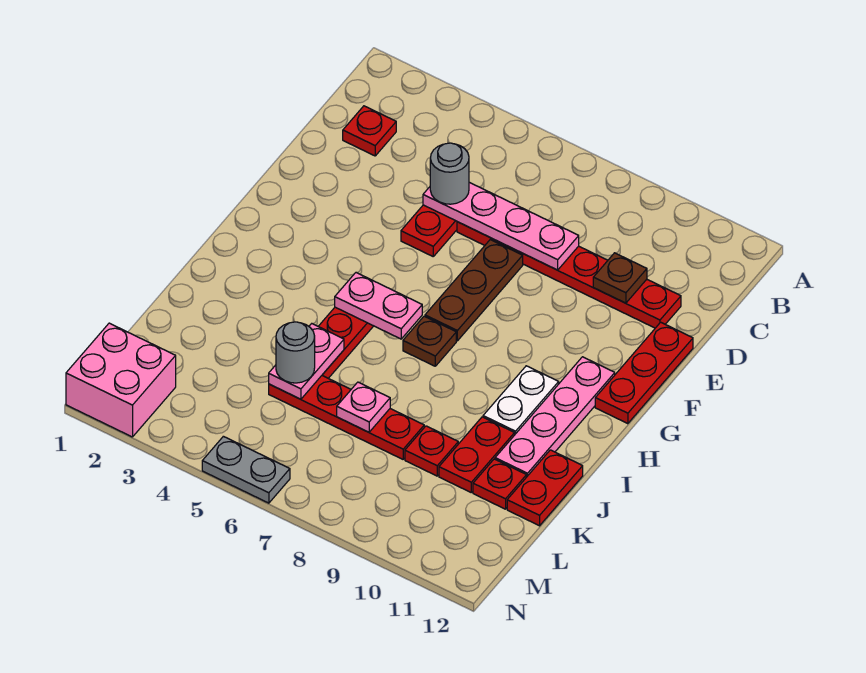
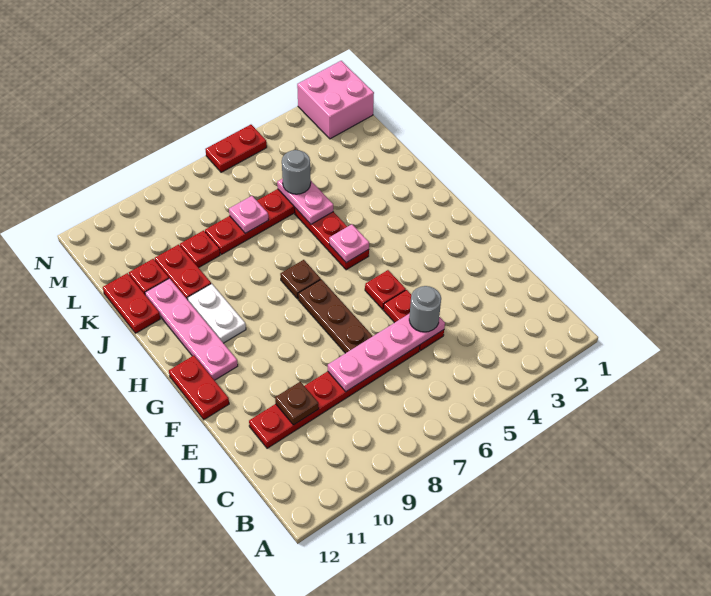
red 1x1 plate [343,106,396,156] -> red 1x1 plate moved to [365,270,406,309]
red 1x3 plate [595,322,693,424] -> red 1x2 plate [169,356,229,419]
pink 1x2 plate [335,273,422,339] -> pink 1x1 plate [329,224,369,263]
grey 1x2 plate [202,436,290,503] -> red 1x2 plate [205,125,267,172]

